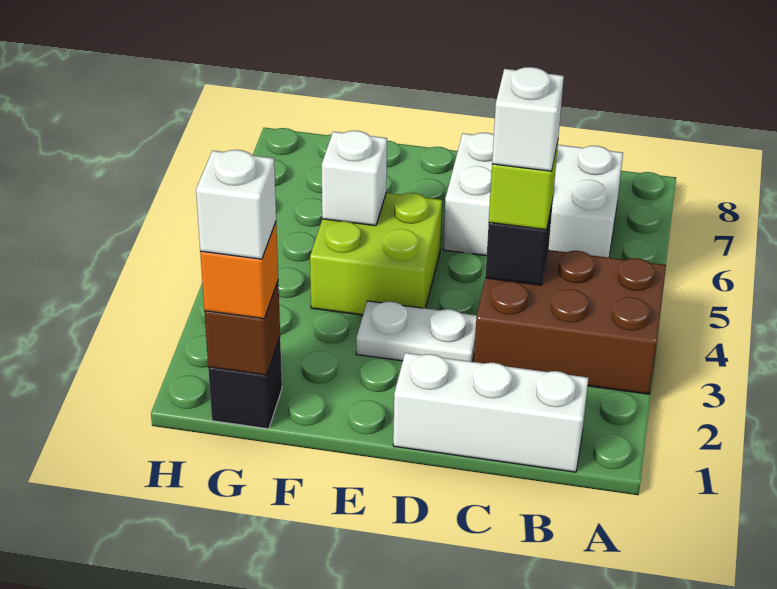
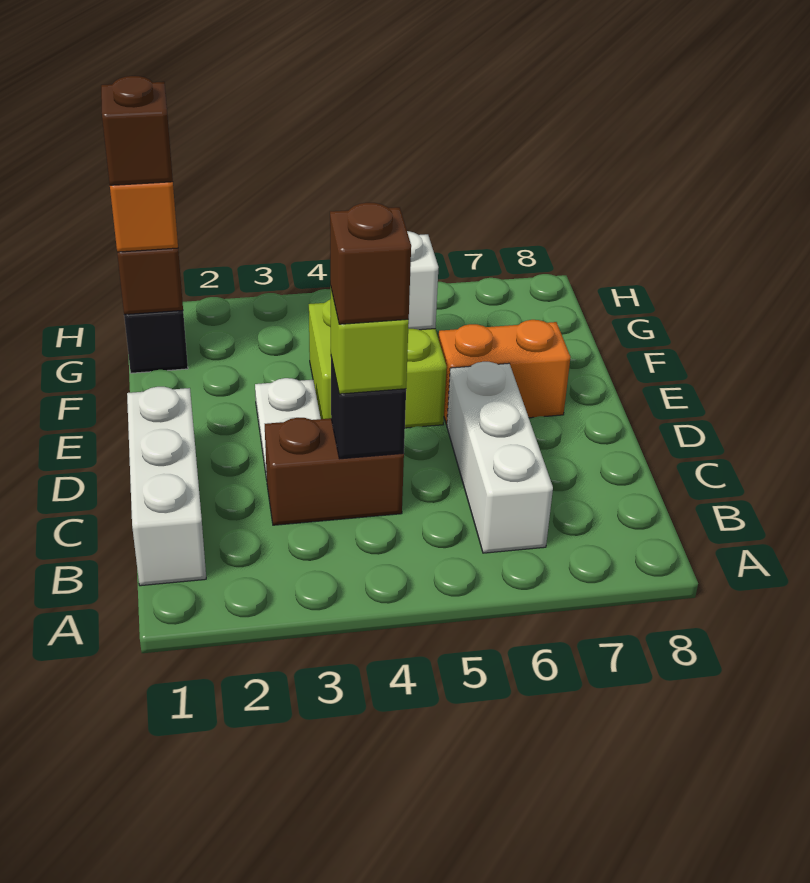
brown 2x3 brick [474,250,666,394] -> brown 1x2 brick [265,418,404,525]
white 2x3 brick [443,133,623,258] -> white 1x3 brick [447,362,553,553]
white 1x1 brick [492,67,564,171] -> brown 1x1 brick [330,203,411,324]
none -> orange 1x2 brick [439,320,570,425]
white 1x1 brick [196,150,276,259] -> brown 1x1 brick [101,76,173,185]

